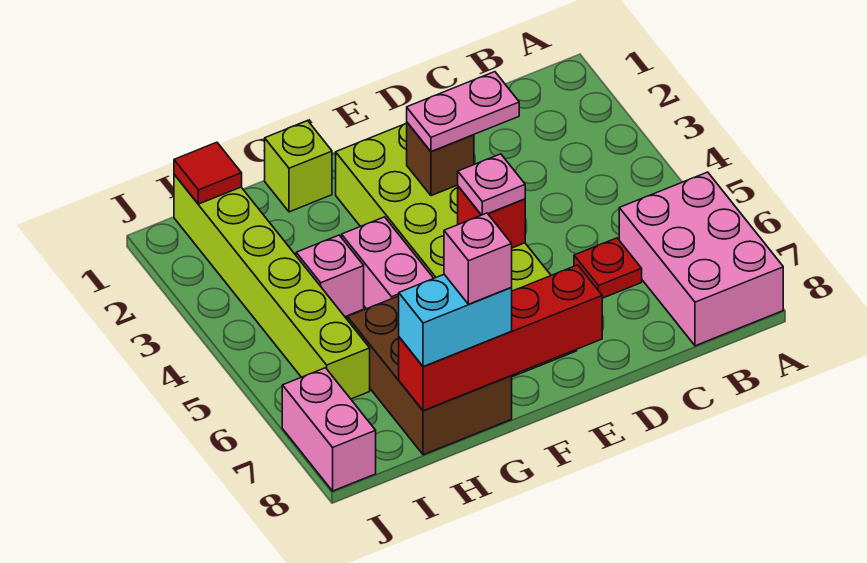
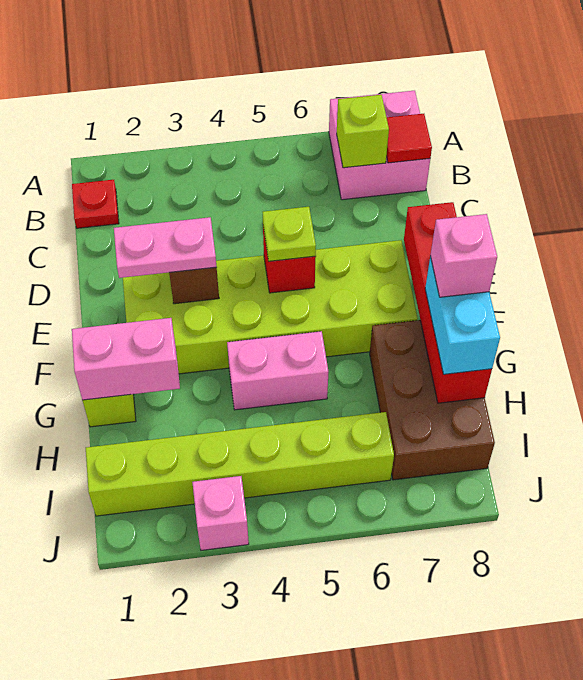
pink 2x3 brick [619,172,783,346] -> pink 2x2 brick [329,91,430,200]
none -> lime 1x1 brick [337,95,389,168]
red 1x1 plate [574,238,642,298] -> red 1x1 plate moved to [72,180,119,228]
pink 1x2 plate [407,72,519,152] -> pink 1x2 plate turned to [114,217,217,278]
pink 1x1 plate [458,154,525,215] -> lime 1x1 plate [263,207,316,261]
brown 2x3 brick [347,296,512,455] -> brown 2x3 brick turned to [370,320,495,480]
pink 1x1 brick [296,235,364,317] -> pink 1x1 brick moved to [192,476,249,550]
red 1x1 tile [174,142,242,204] -> red 1x1 tile moved to [386,114,432,163]
pink 1x2 brick [282,368,376,491] -> pink 1x2 brick moved to [72,318,180,400]

